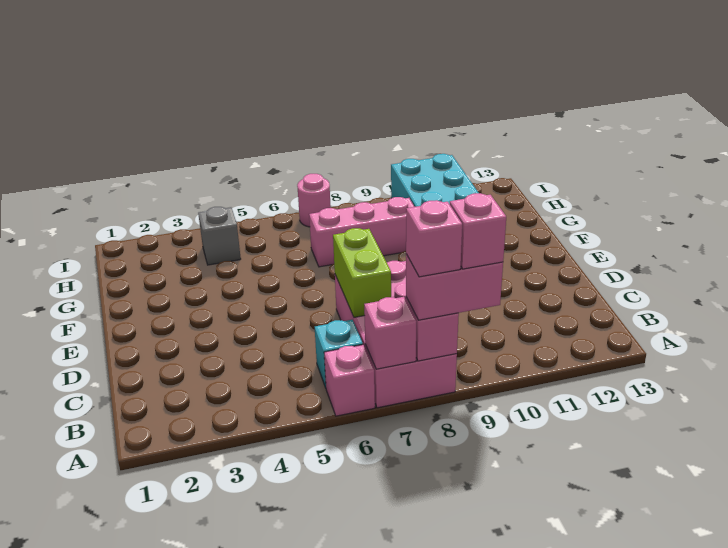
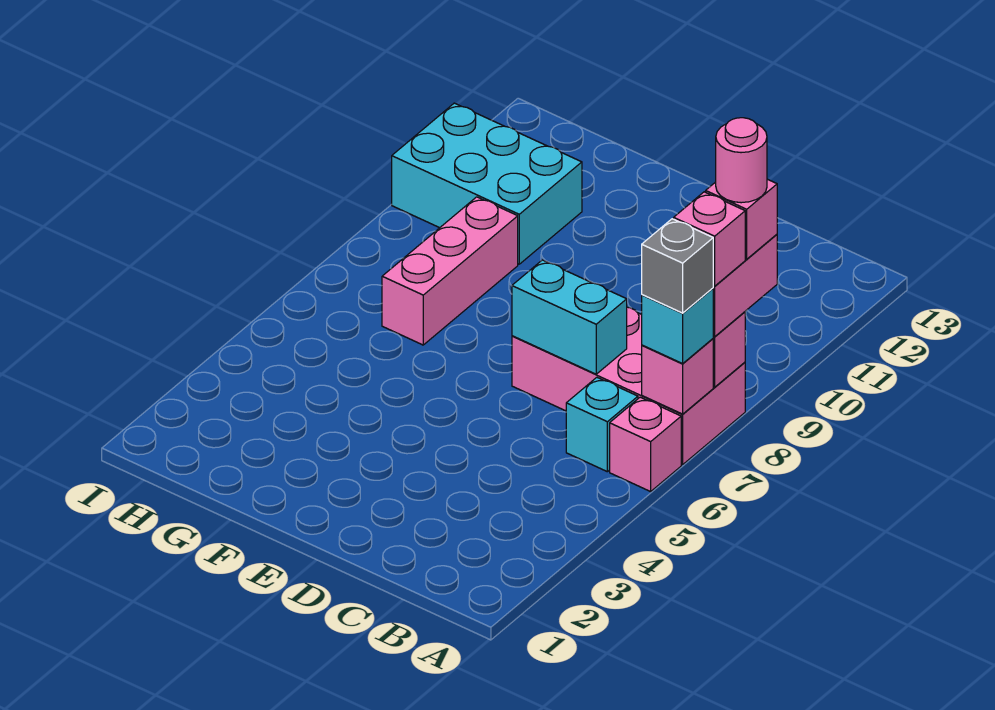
none -> cyan 1x1 brick [642,288,713,364]
lime 1x2 brick [333,228,391,317] -> cyan 1x2 brick [512,260,627,374]
grey 1x1 brick [198,207,241,265] -> grey 1x1 brick moved to [642,219,713,313]
pink 1x1 round brick [297,174,331,227] -> pink 1x1 round brick moved to [716,118,767,203]

